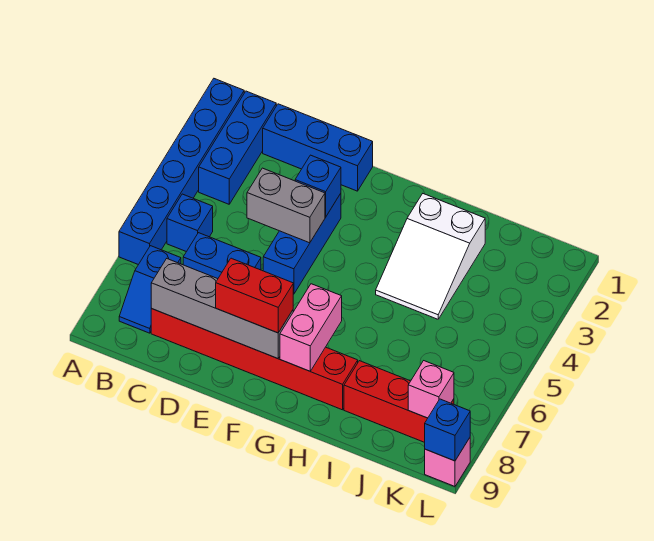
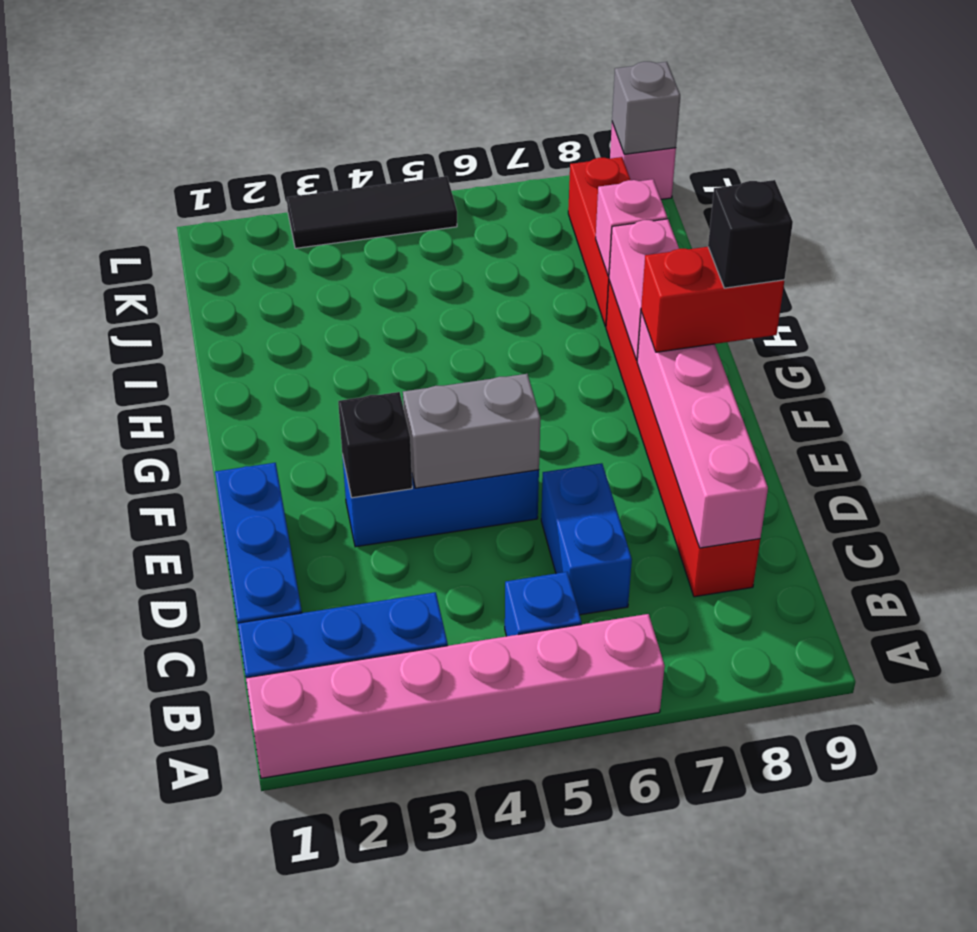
blue 1x6 brick [119,79,244,265] -> pink 1x6 brick [246,614,665,778]
blue 1x2 slope [119,246,181,333] -> none
grey 1x4 brick [151,259,293,359] -> pink 1x4 brick [637,312,768,548]
grey 1x2 brick [247,168,325,243] -> grey 1x2 brick turned to [403,374,540,488]
blue 1x1 brick [295,155,341,217] -> black 1x1 brick [338,392,412,498]
red 1x2 brick [216,258,293,333] -> red 1x2 brick turned to [641,247,784,352]
none -> black 1x1 brick [708,180,793,288]
pink 1x2 brick [280,284,342,371] -> pink 1x2 brick turned to [609,219,679,360]
white 2x3 slope [376,194,485,319] -> none
pink 1x1 brick [408,361,454,418] -> pink 1x1 brick moved to [596,179,667,277]
none -> black 1x3 tile [287,176,457,248]
blue 1x1 brick [425,399,470,461] -> grey 1x1 brick [612,62,680,154]

